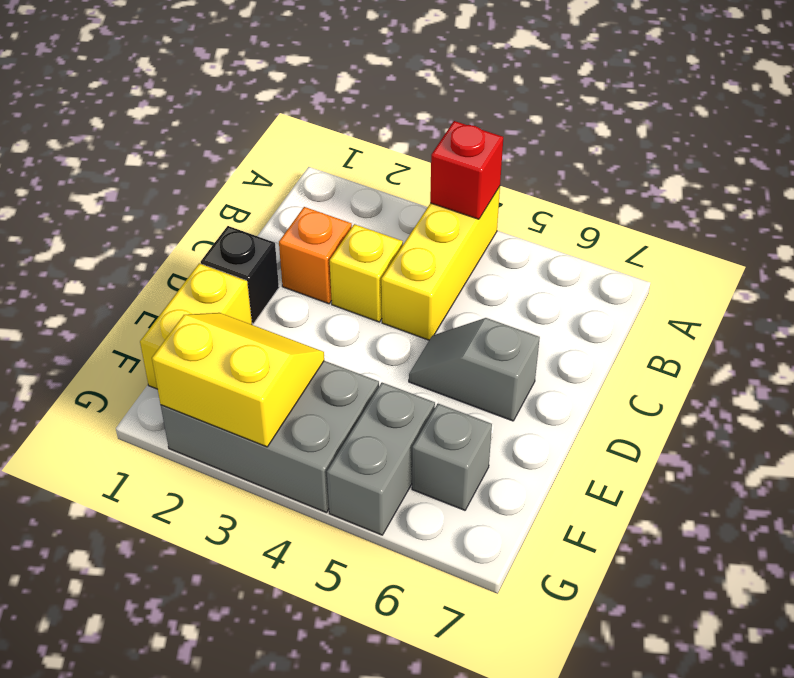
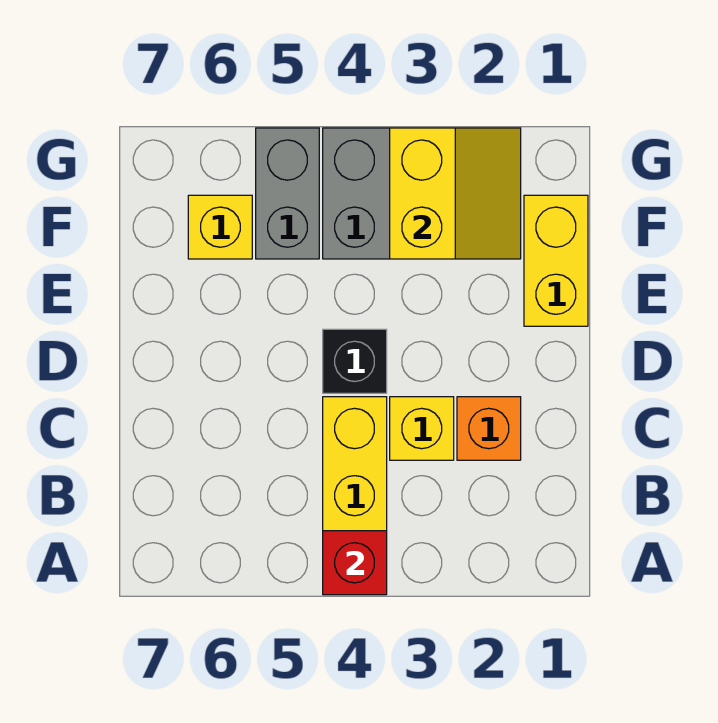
black 1x1 brick [201,226,279,324] -> black 1x1 brick moved to [323,329,387,393]
grey 1x2 slope [409,318,540,421] -> none
yellow 2x2 slope [152,313,324,447] -> yellow 2x2 slope turned to [390,128,521,259]
grey 1x1 brick [412,404,492,510] -> yellow 1x1 brick [188,195,252,259]

